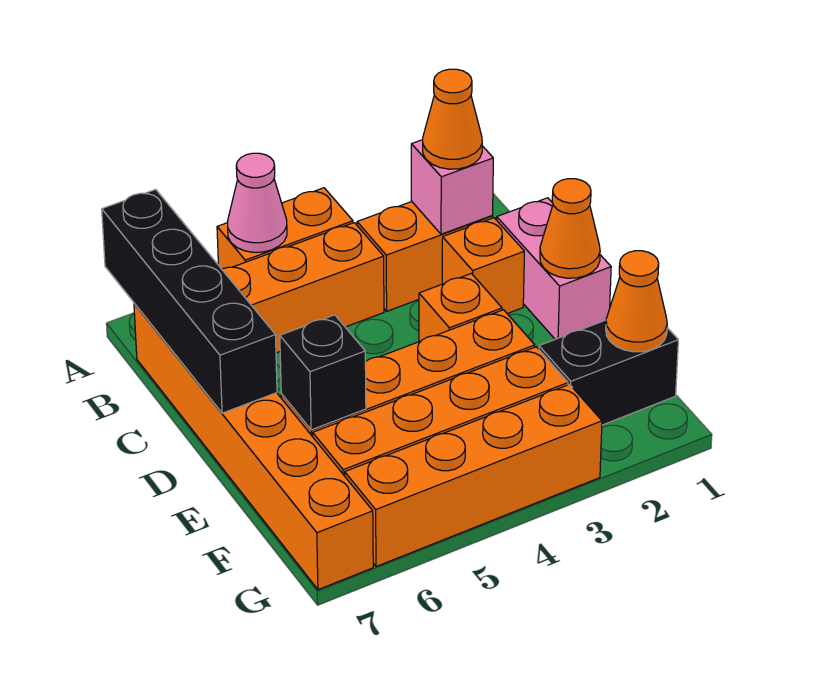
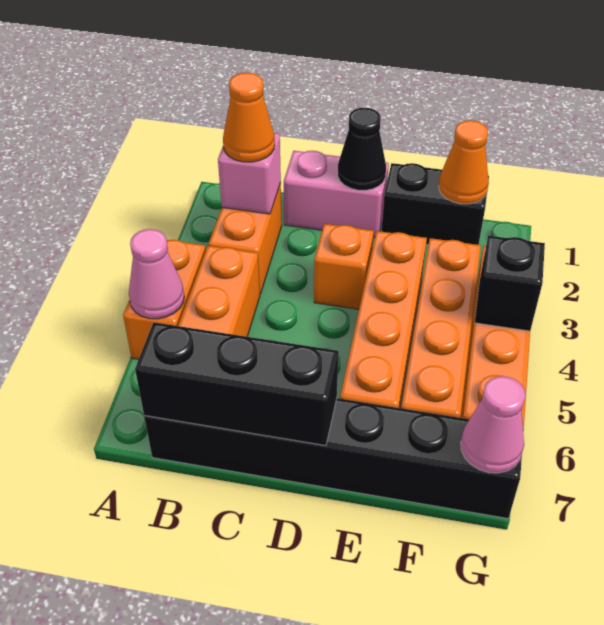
black 1x4 brick [102,190,277,413] -> black 1x3 brick [135,322,339,446]
orange 1x6 brick [134,303,373,590] -> black 1x6 brick [144,398,524,519]
orange 1x1 brick [442,218,524,314] -> none
orange 1x1 cone [540,179,600,278] -> black 1x1 cone [338,108,386,190]
black 1x1 brick [280,315,366,430] -> black 1x1 brick moved to [475,236,545,331]
black 1x2 brick [539,320,678,425] -> black 1x2 brick turned to [381,163,489,245]
none -> pink 1x1 cone [461,376,525,473]

